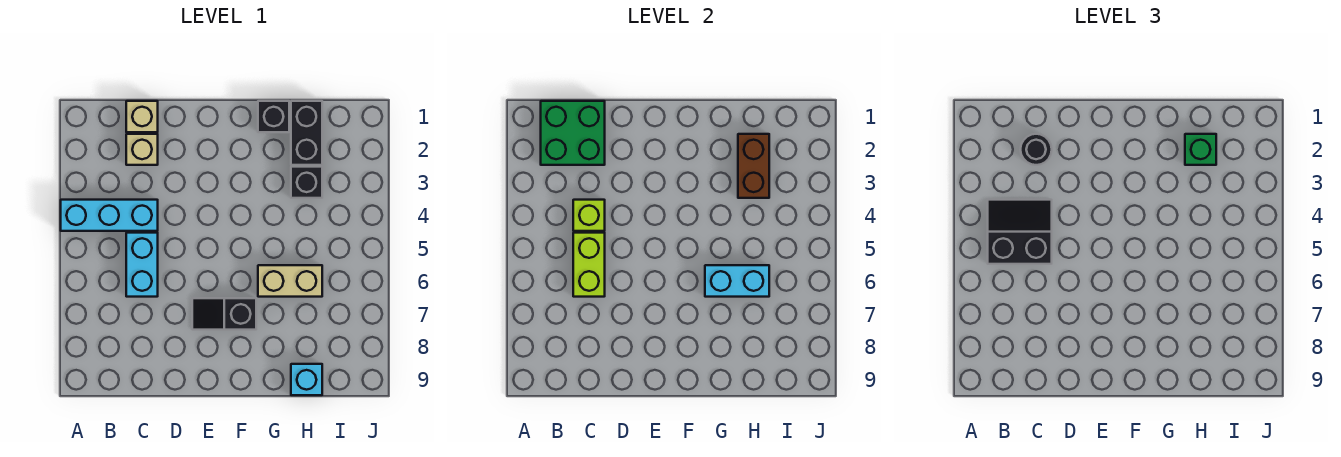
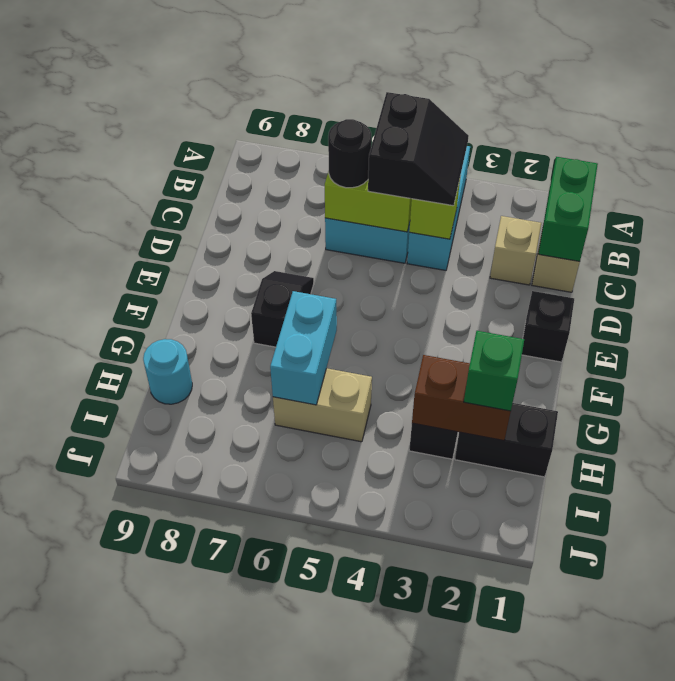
green 2x2 brick [541,101,605,165] -> green 1x2 brick [538,157,598,261]
black 1x1 round brick [1021,134,1052,165] -> black 1x1 round brick moved to [328,119,371,188]
black 1x1 brick [258,101,289,132] -> black 1x1 brick moved to [522,291,574,362]
tan 1x2 brick [258,265,322,297] -> tan 1x2 brick turned to [273,368,372,442]
cyan 1x1 brick [291,364,322,395] -> cyan 1x1 round brick [143,339,192,404]

